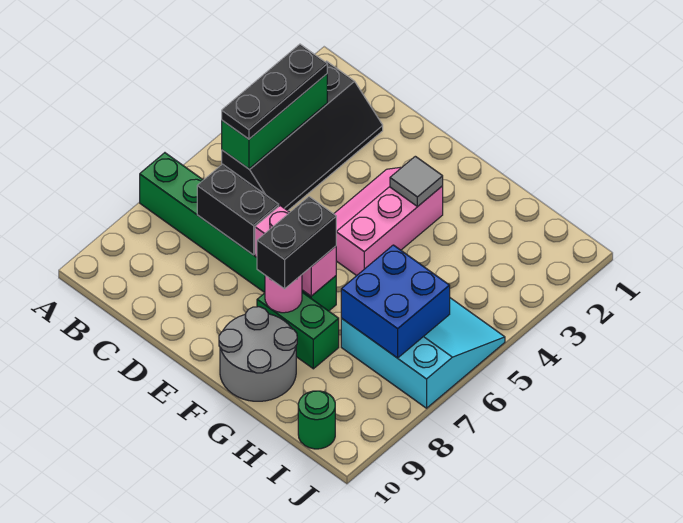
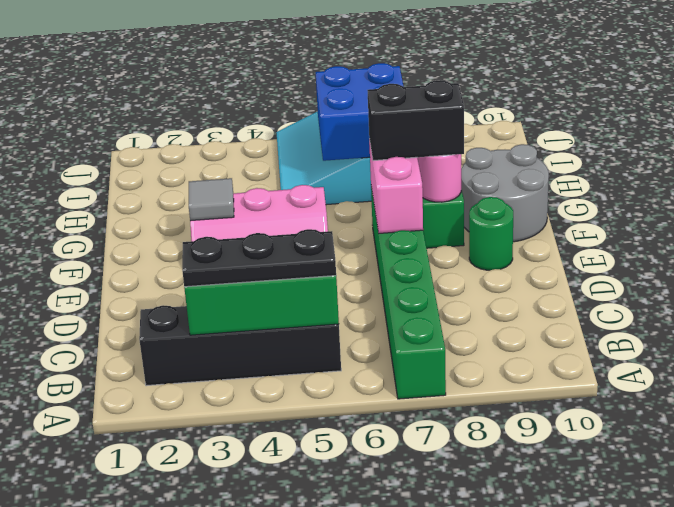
black 1x2 brick [197,164,279,255] -> none
green 1x1 round brick [298,391,335,449] -> green 1x1 round brick moved to [469,197,513,270]

